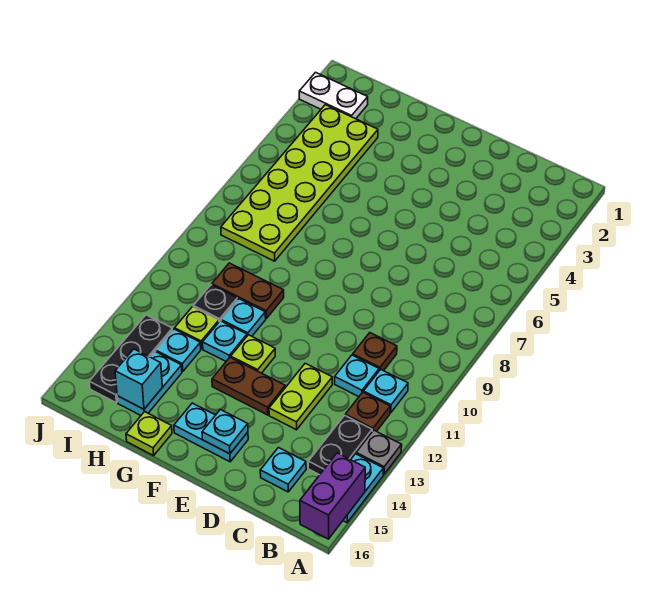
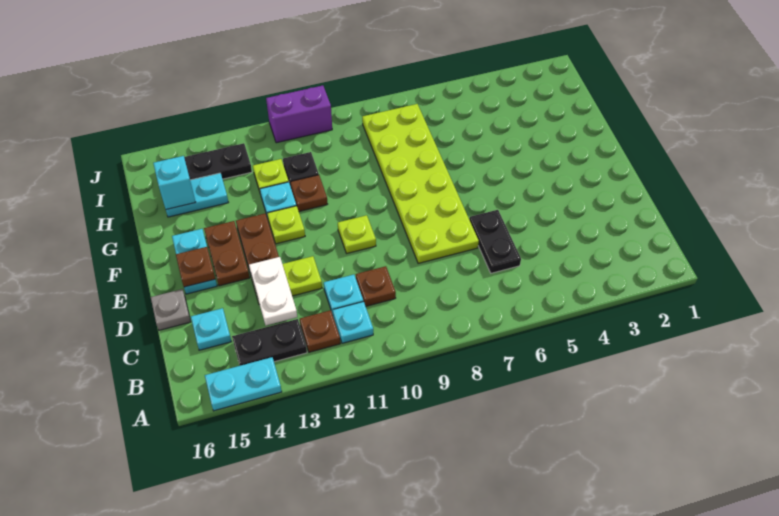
grey 1x1 plate [356,430,402,474] -> grey 1x1 plate moved to [151,289,191,330]
purple 1x2 brick [300,453,365,539] -> purple 1x2 brick moved to [266,86,332,143]
none -> black 1x2 plate [469,210,521,273]
cyan 1x1 plate [202,410,248,454] -> brown 1x1 plate [176,247,215,287]
brown 1x2 plate [212,263,284,318] -> brown 1x2 plate moved to [204,221,250,286]
cyan 1x1 plate [221,299,266,336] -> brown 1x1 plate [290,175,327,211]
lime 1x1 plate [126,412,172,456] -> lime 1x1 plate moved to [338,215,376,253]
lime 2x6 plate [221,105,378,261] -> lime 2x6 plate turned to [362,104,479,263]
cyan 1x1 plate [156,329,201,372] -> none
white 1x2 plate [299,72,368,119] -> white 1x2 plate moved to [249,257,297,325]

